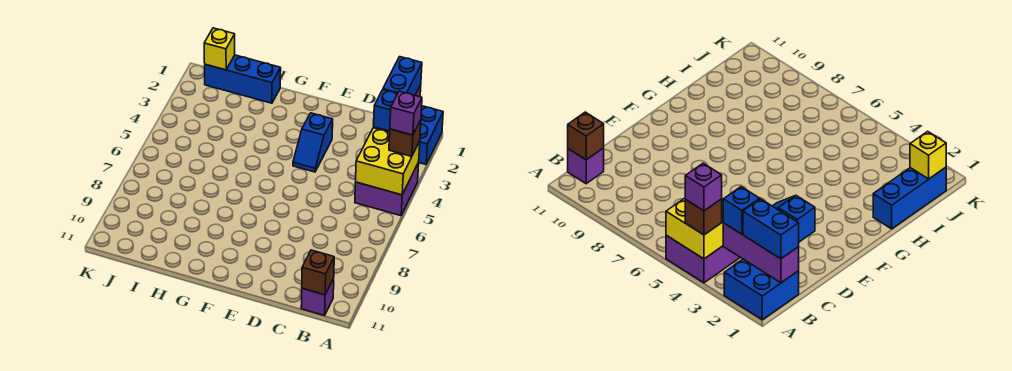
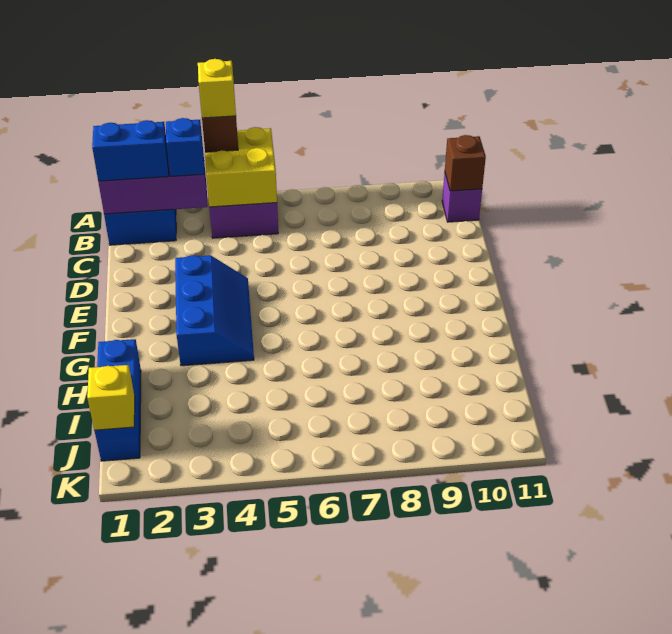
purple 1x1 brick [390,91,422,135] -> yellow 1x1 brick [198,59,236,118]
blue 1x2 slope [293,113,333,172] -> blue 2x3 slope [175,255,254,366]

